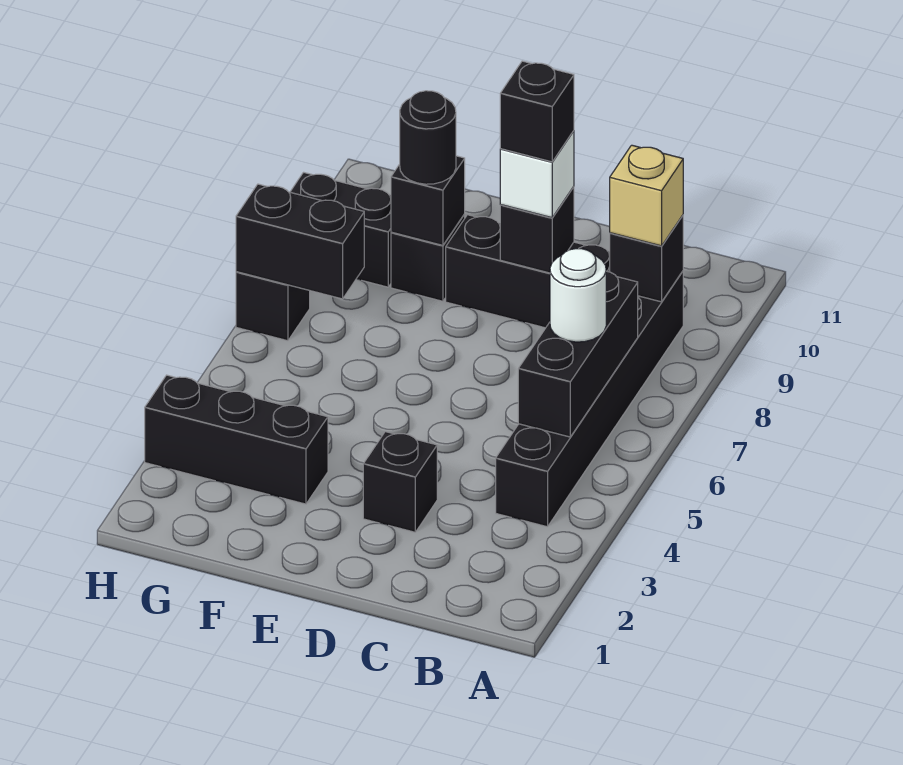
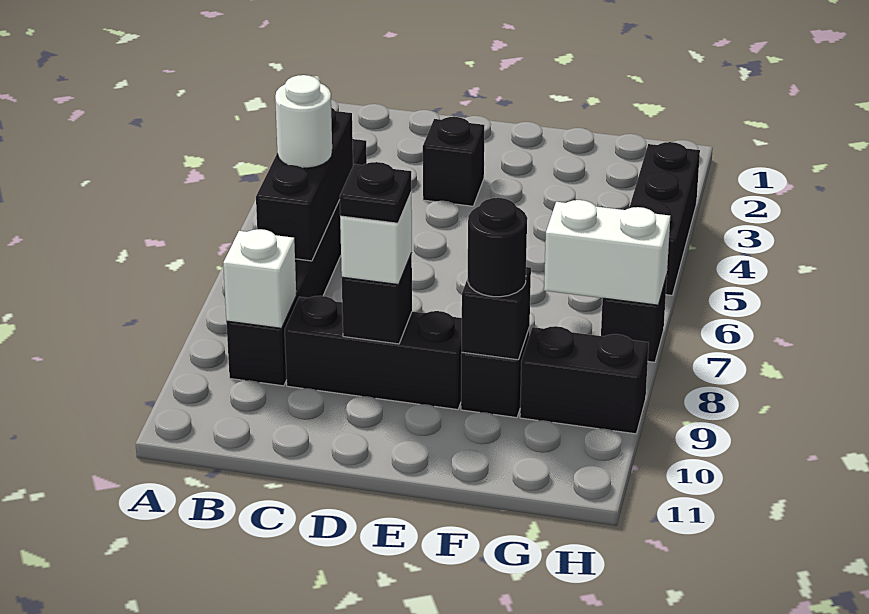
black 1x1 brick [610,215,683,302] -> white 1x1 brick [223,229,296,328]
tan 1x1 brick [610,145,683,246] -> none
black 1x1 brick [500,61,574,162] -> black 1x1 plate [339,162,411,223]
black 1x3 brick [145,375,328,504] -> black 1x3 brick turned to [629,142,700,295]
black 1x2 brick [236,184,364,299] -> white 1x2 brick [544,200,670,305]

